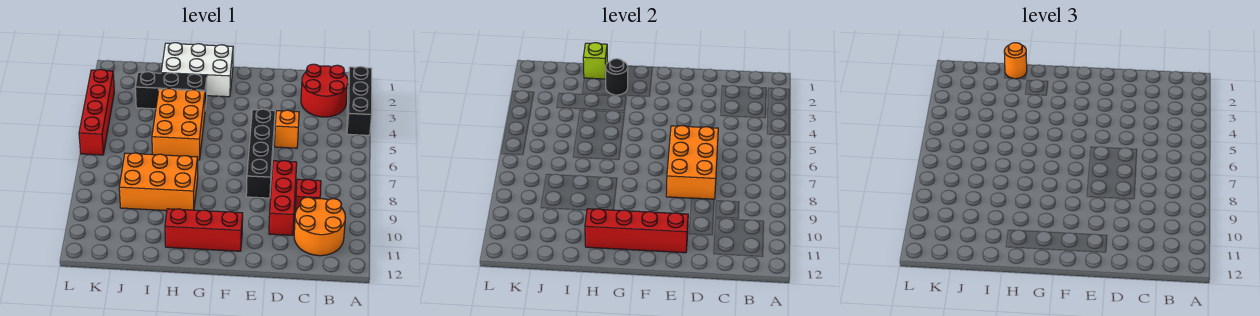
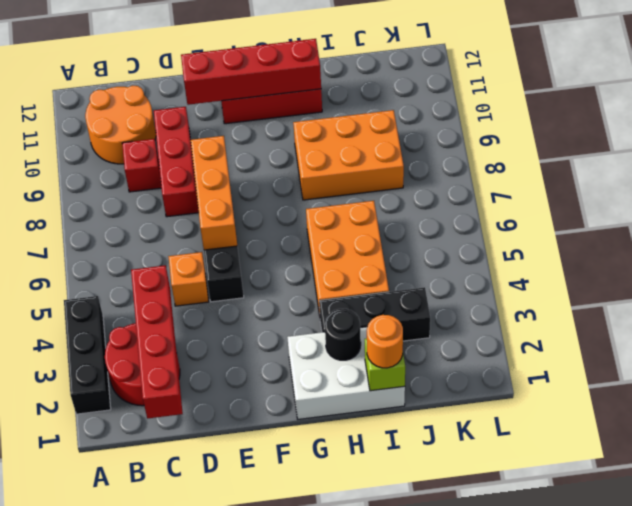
orange 2x3 brick [666,125,718,199] -> orange 1x3 brick [191,136,237,250]
red 1x4 brick [79,69,114,155] -> red 1x4 brick moved to [131,265,183,418]

